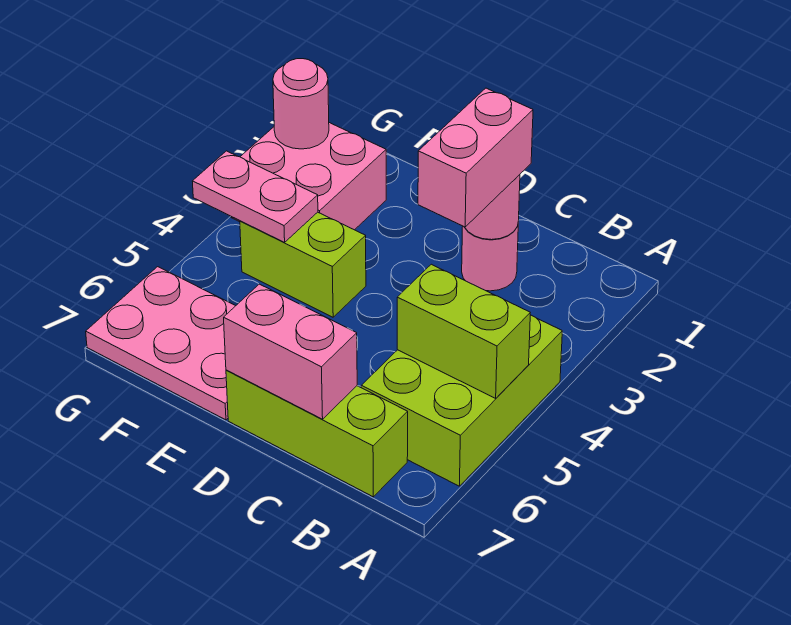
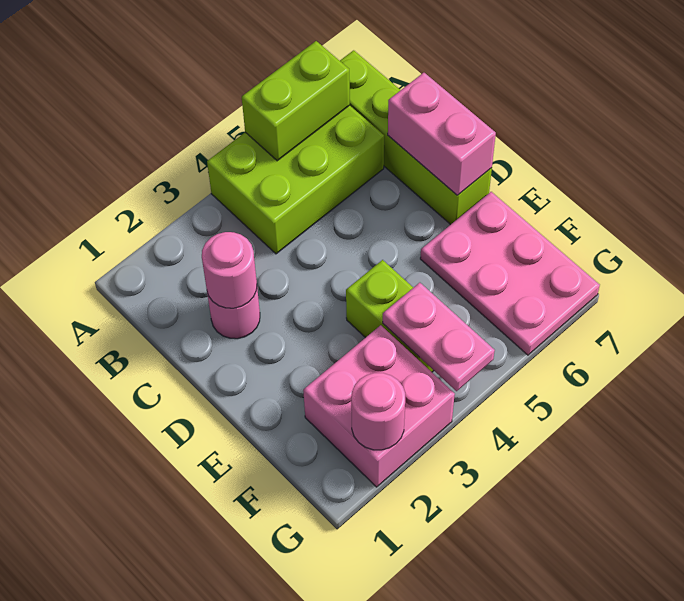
lime 1x2 brick [397,264,530,398] -> lime 1x2 brick turned to [242,41,350,161]
lime 1x3 brick [226,370,408,497] -> lime 1x4 brick [340,50,492,225]
pink 1x2 brick [418,88,533,227] -> none

